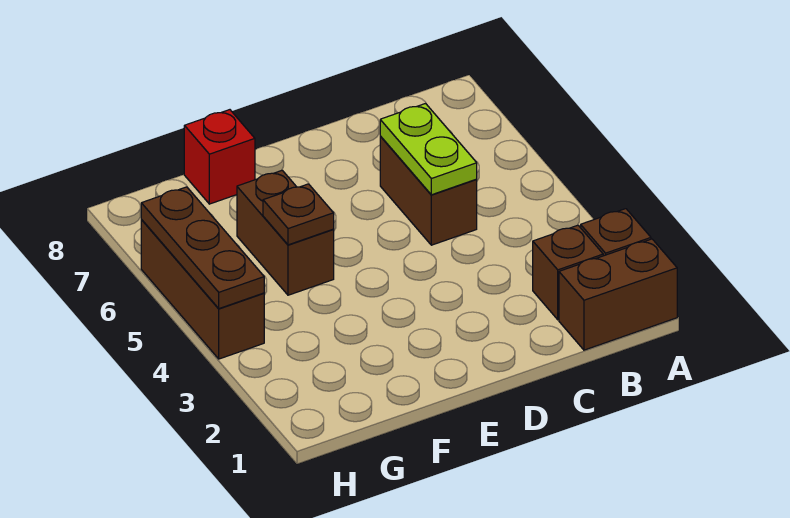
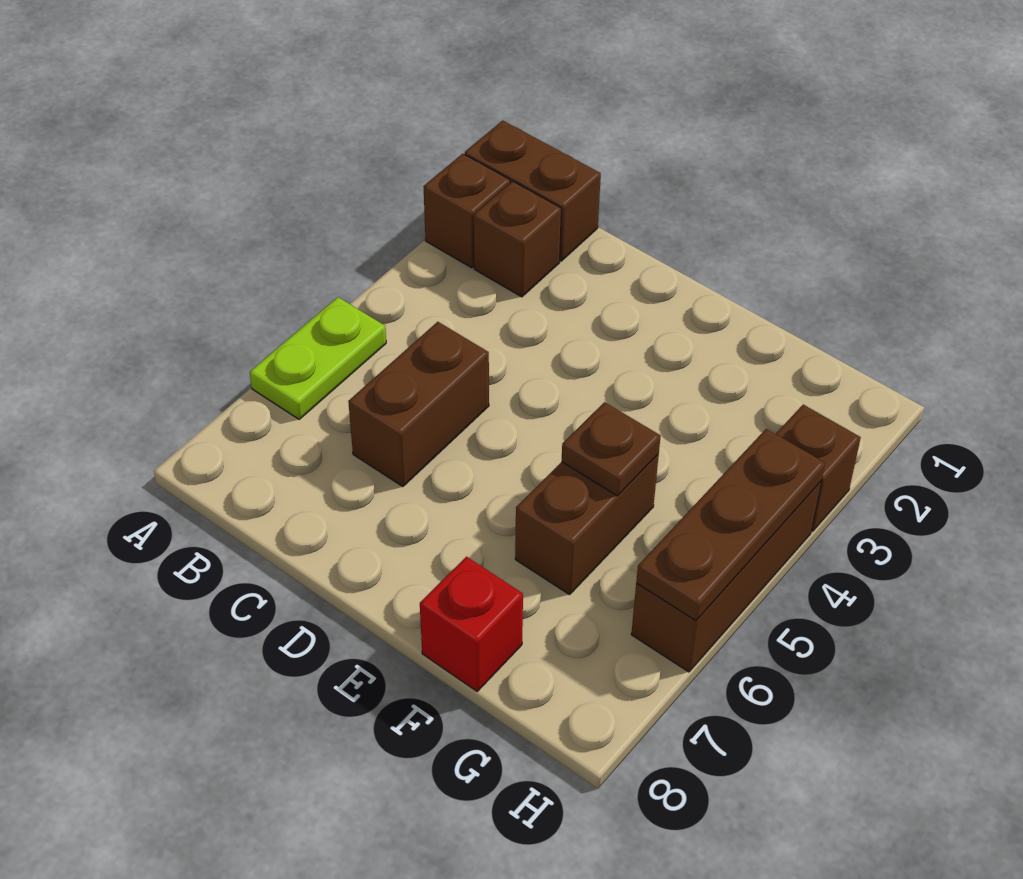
lime 1x2 plate [380,104,477,195] -> lime 1x2 plate moved to [250,297,386,419]
none -> brown 1x1 brick [776,405,861,531]

